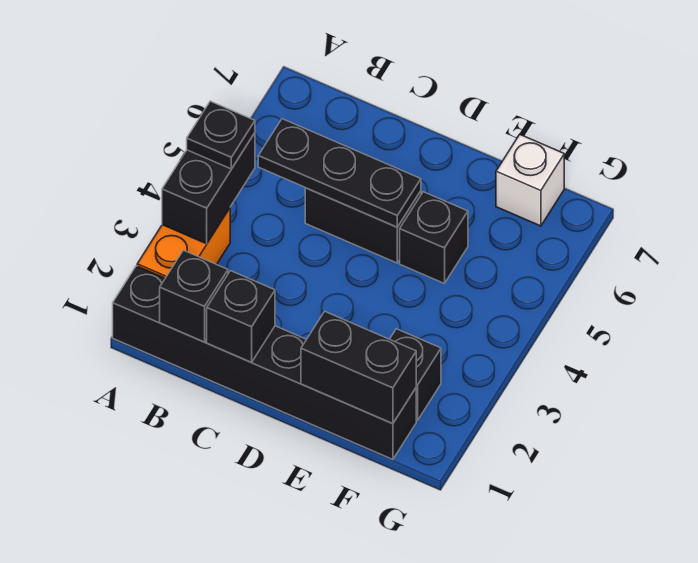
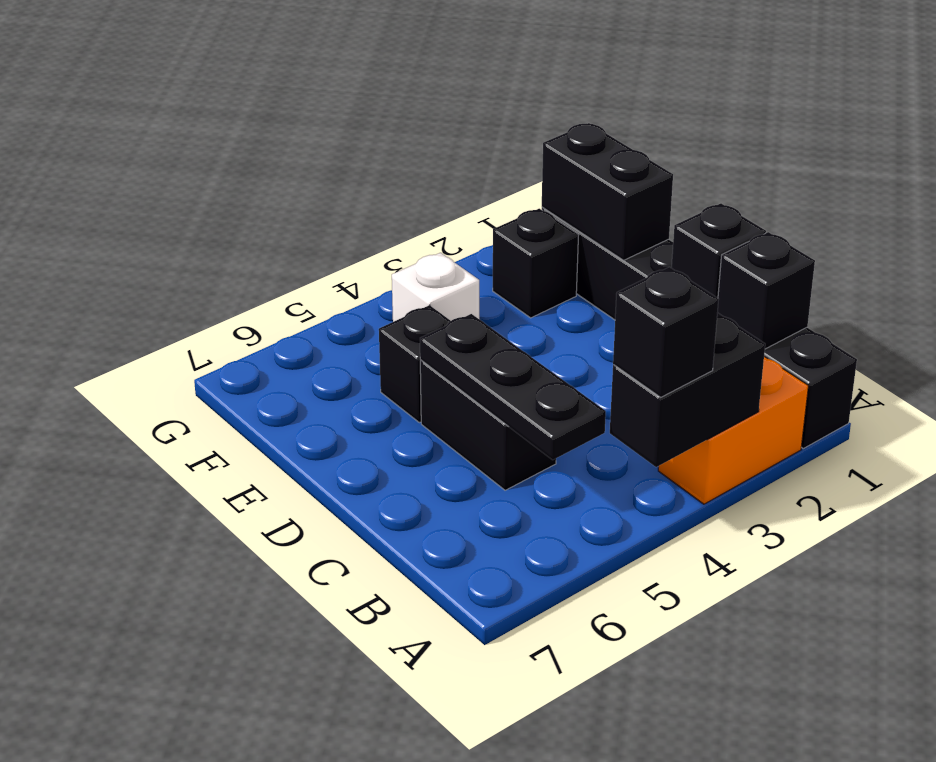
black 1x1 plate [187,101,255,169] -> black 1x1 brick [613,267,719,397]
white 1x1 brick [496,135,564,226] -> white 1x1 brick moved to [392,253,479,322]

